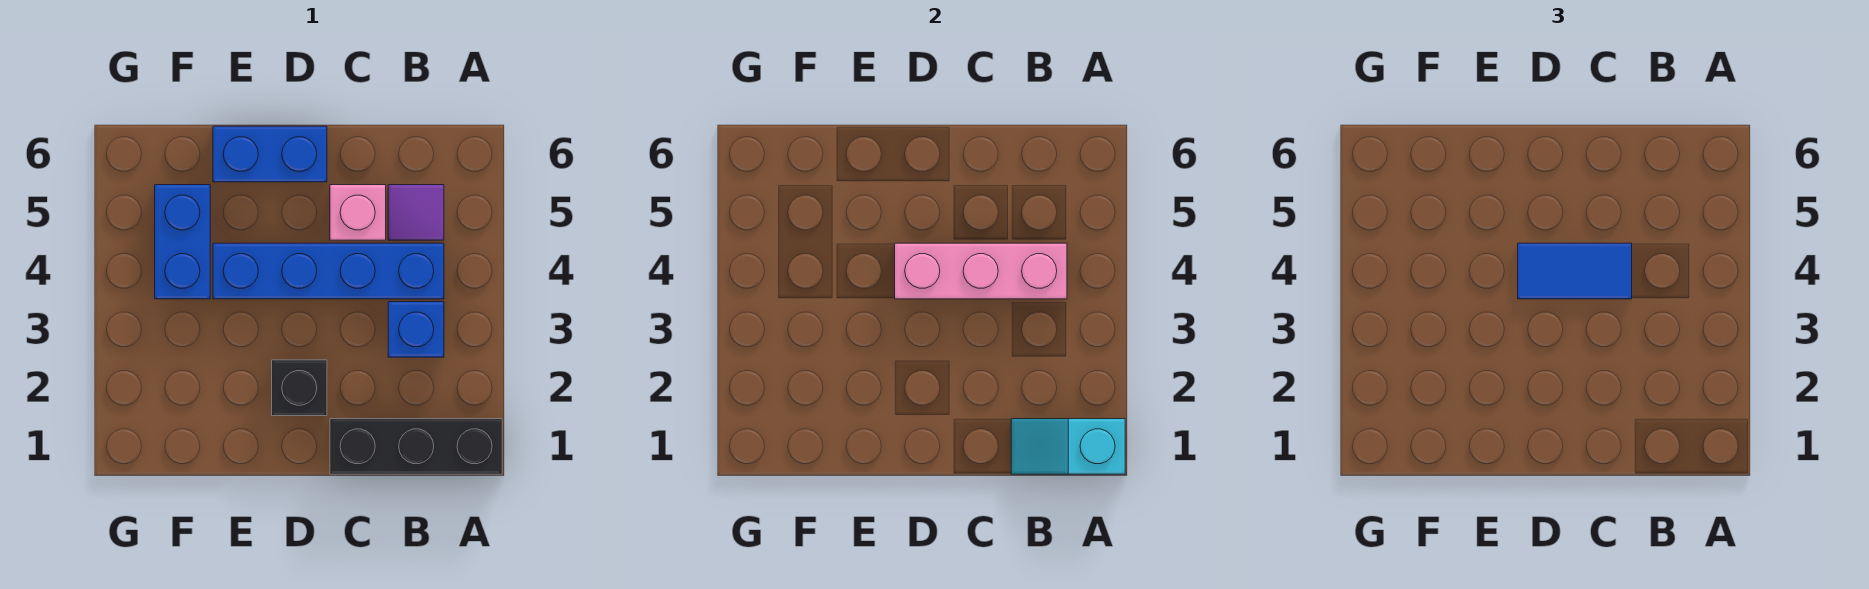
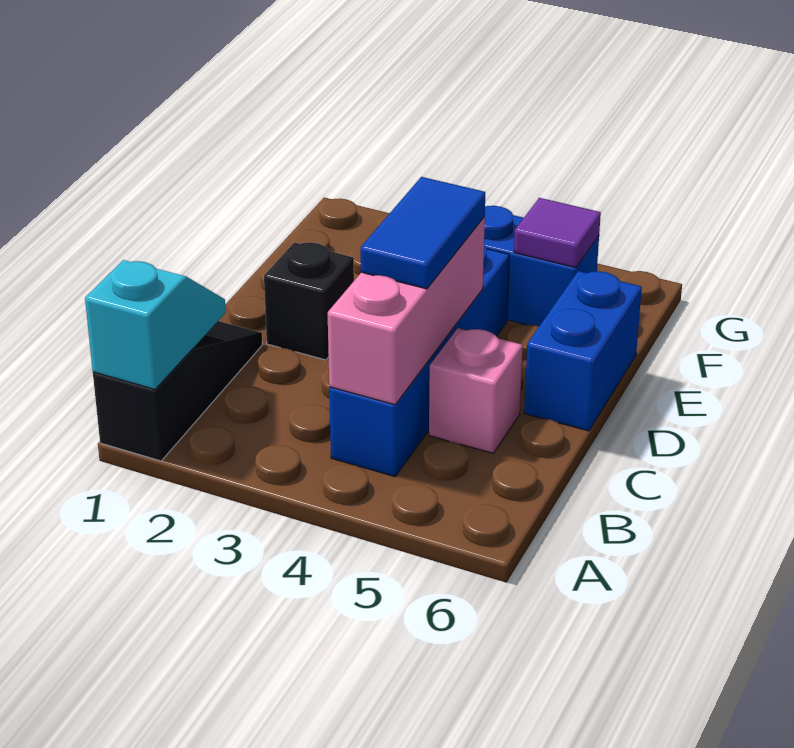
black 1x3 brick [330,419,502,474] -> black 1x3 slope [93,321,262,461]
blue 1x1 brick [388,302,444,357] -> none
purple 1x1 tile [388,185,444,240] -> purple 1x1 tile moved to [514,198,601,268]

